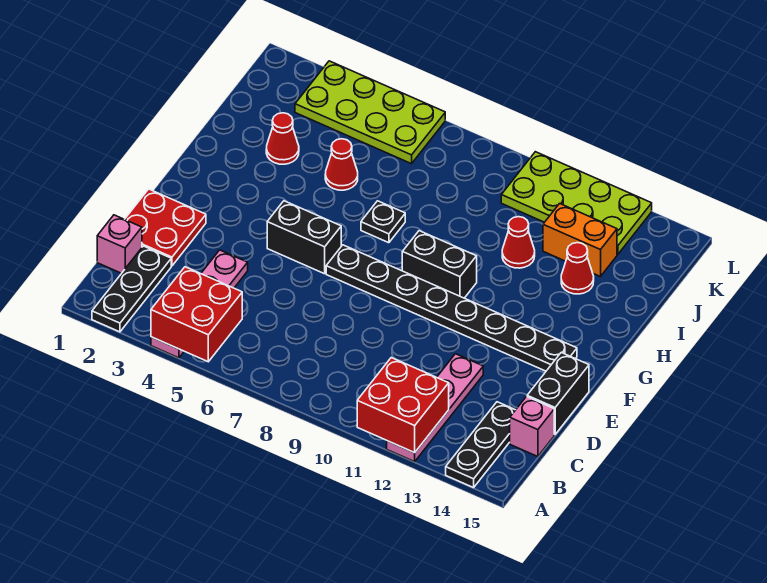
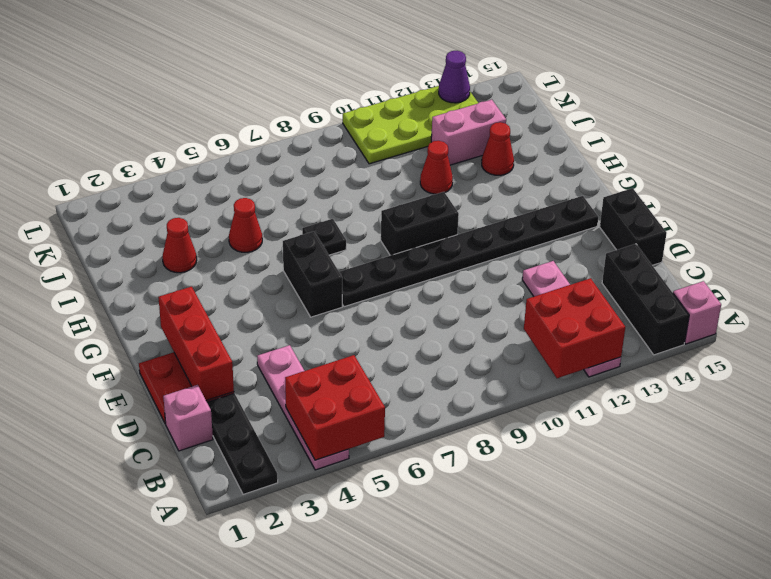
black 1x3 plate [446,402,515,488] -> black 1x3 brick [602,244,689,355]
pink 1x1 brick [510,397,554,457] -> pink 1x1 brick moved to [673,281,721,344]
none -> red 1x3 brick [158,287,234,401]
black 1x2 brick [267,201,341,274] -> black 1x2 brick turned to [283,231,342,317]
orange 1x2 brick [543,204,617,277] -> pink 1x2 brick [431,100,506,165]
lime 2x4 plate [295,61,445,164] -> none
none -> purple 1x1 cone [439,51,470,103]

